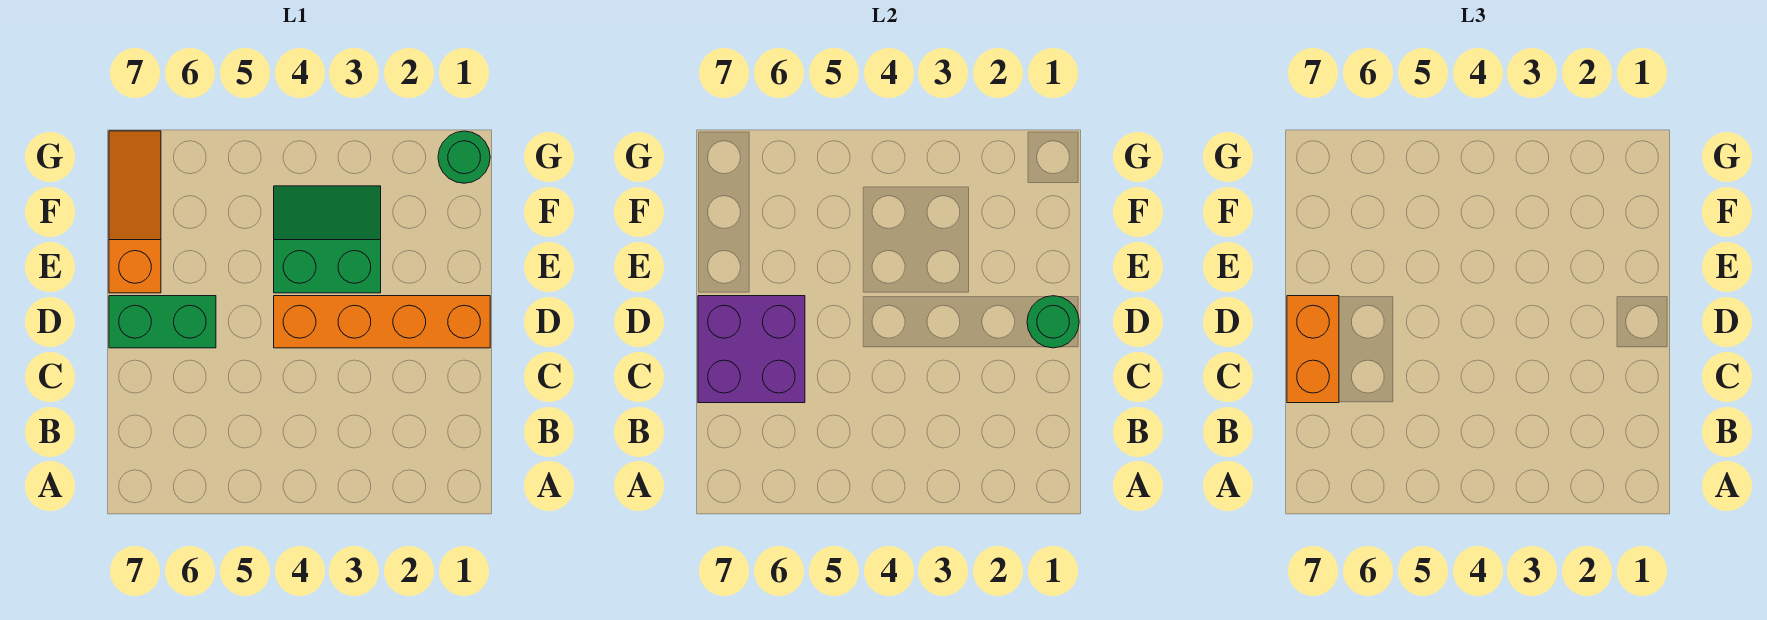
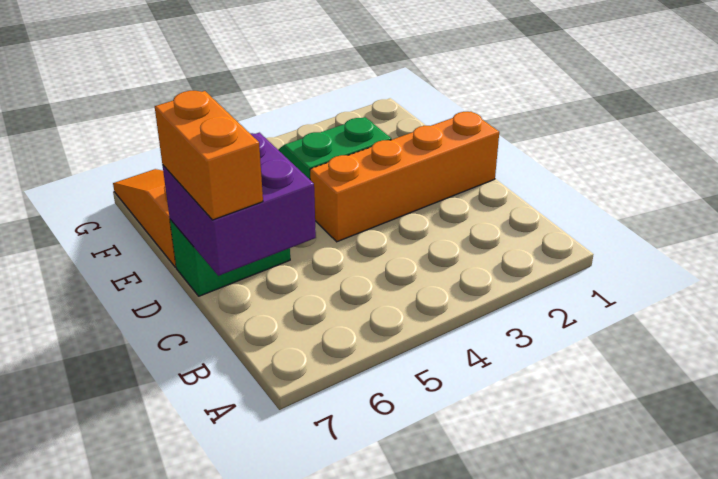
green 1x1 round brick [1027,296,1079,348] -> none
green 1x1 round brick [438,131,490,183] -> none

